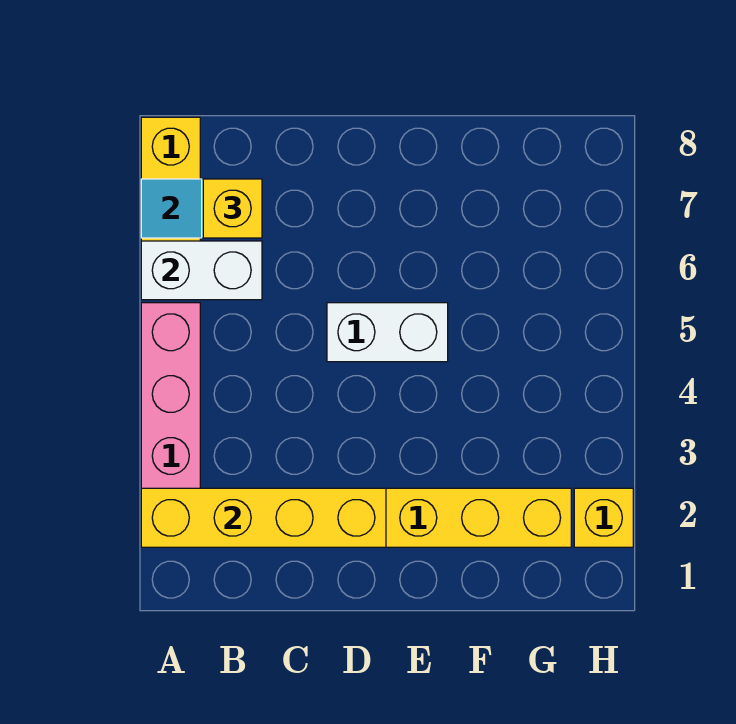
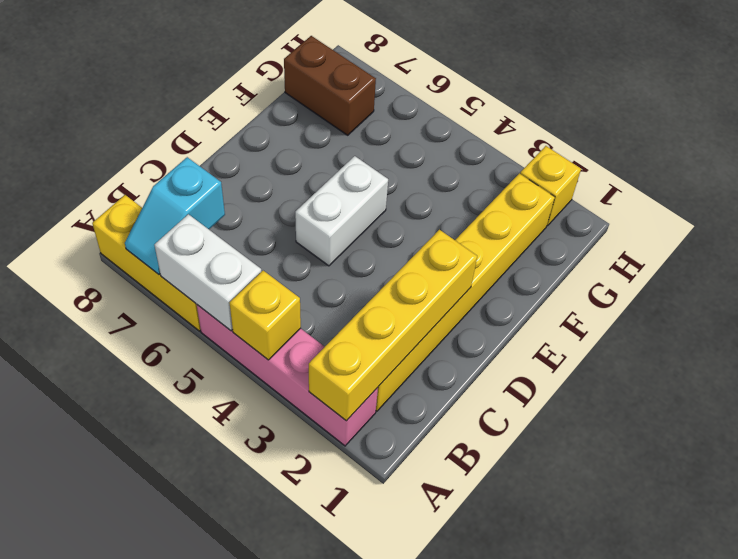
white 1x2 brick [141,241,262,300] -> white 1x2 brick turned to [154,214,261,331]
yellow 1x1 brick [203,179,262,238] -> yellow 1x1 brick moved to [230,271,301,360]
none -> brown 1x2 brick [284,36,376,135]

